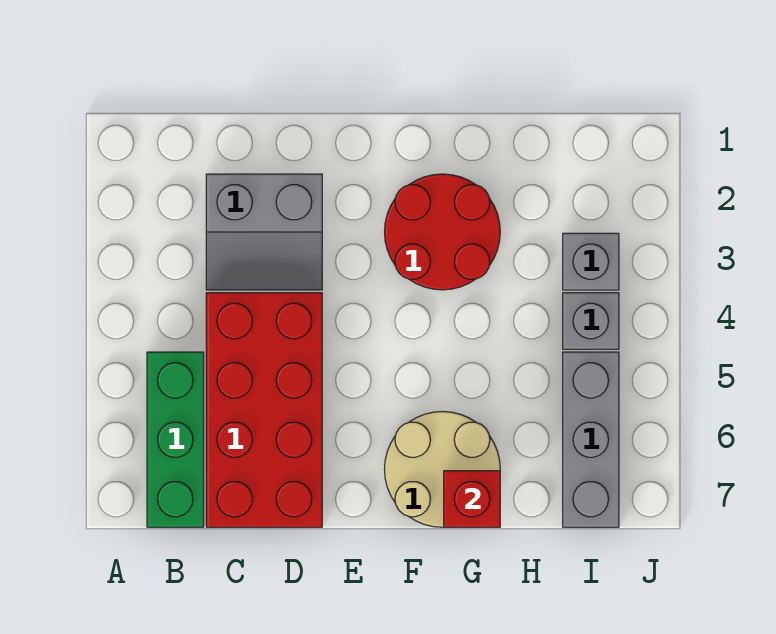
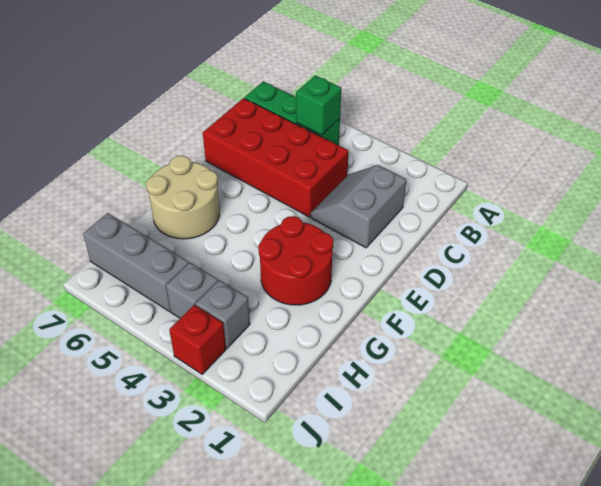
none -> green 1x1 brick [296,75,341,135]
red 1x1 brick [444,471,500,527] -> red 1x1 brick moved to [169,305,226,374]

